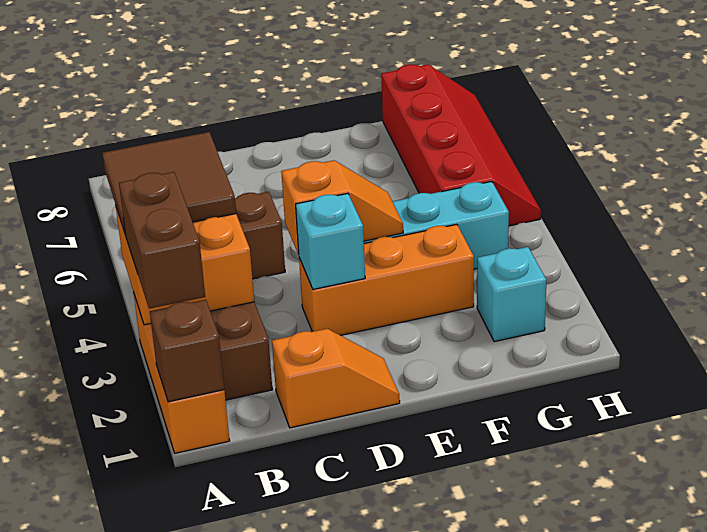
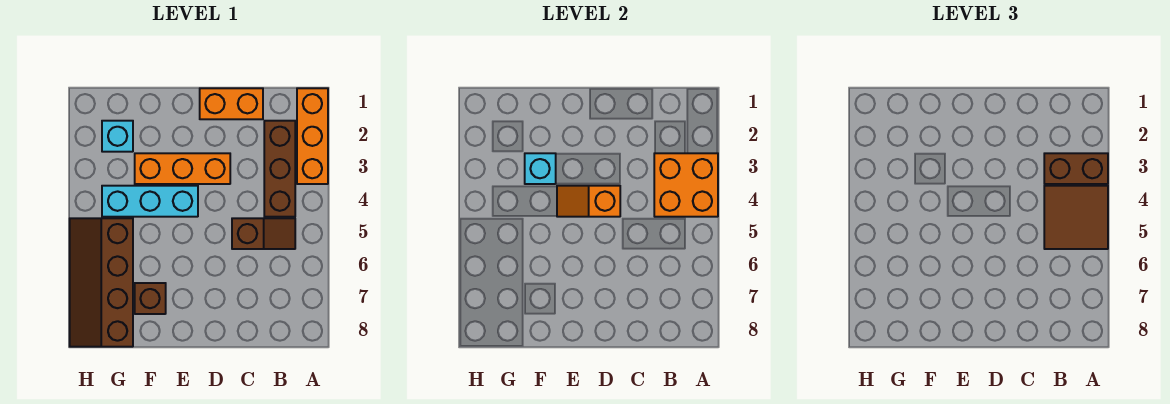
brown 1x1 brick [150,300,224,402] -> brown 1x1 brick moved to [135,283,166,314]
brown 1x2 brick [119,172,205,309] -> brown 1x2 brick turned to [1044,153,1108,184]
orange 1x2 slope [272,329,400,428] -> orange 1x2 brick [200,88,263,119]
cyan 1x1 brick [296,193,365,289] -> cyan 1x1 brick moved to [525,153,556,184]
red 2x4 slope [381,64,541,226] -> brown 2x4 slope [70,218,133,347]

